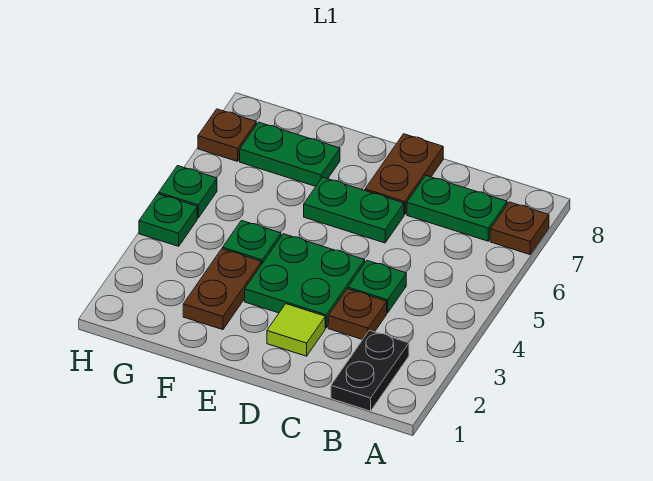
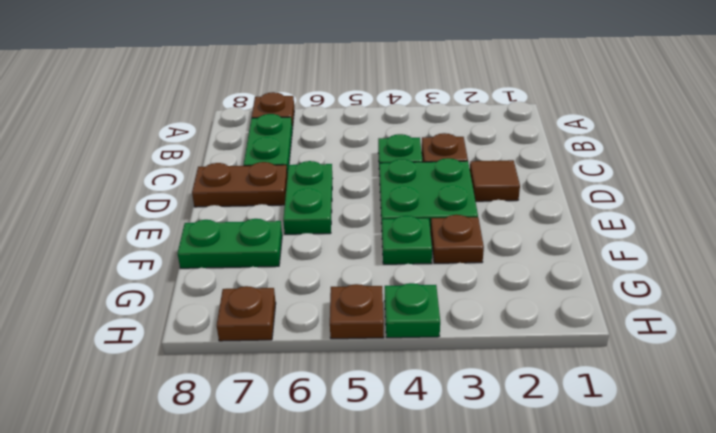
black 1x2 plate [331,330,409,411] -> none
lime 1x1 tile [267,304,325,356] -> brown 1x1 tile [470,160,520,201]
brown 1x2 plate [183,249,261,330] -> brown 1x1 plate [430,215,484,263]
green 1x2 plate [240,122,340,186] -> green 1x2 plate turned to [178,219,282,268]
green 1x1 plate [159,166,217,218] -> brown 1x1 plate [330,284,384,339]

